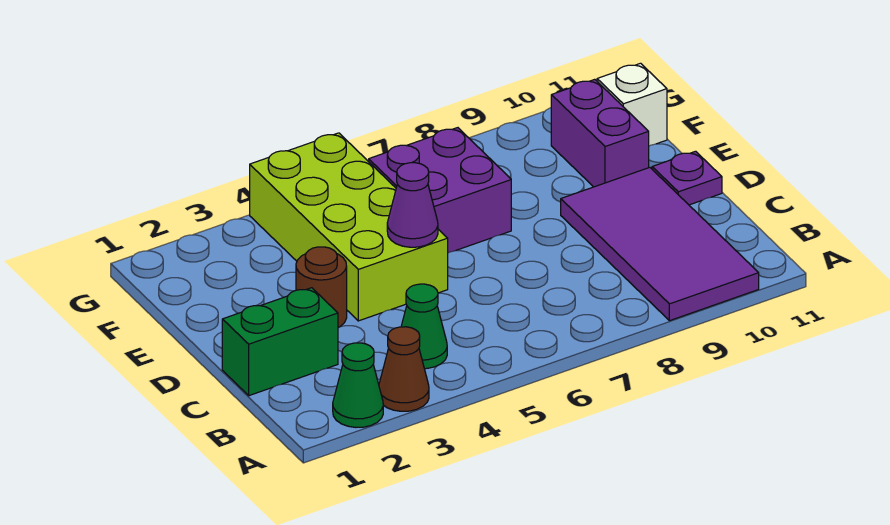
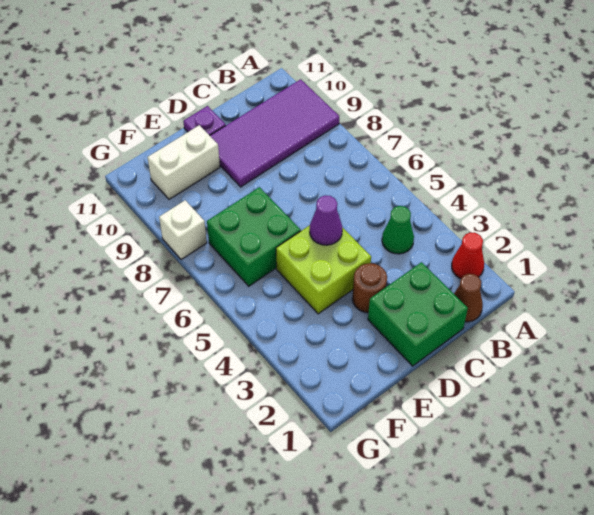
green 1x1 cone [333,343,383,427] -> red 1x1 cone [452,232,484,279]
brown 1x1 cone [379,327,429,411] -> brown 1x1 cone moved to [454,274,483,322]
green 1x2 brick [222,288,338,396] -> green 2x2 brick [368,262,468,366]
lime 2x4 brick [250,133,448,321] -> lime 2x2 brick [276,225,371,314]
purple 2x2 brick [369,128,511,253] -> green 2x2 brick [207,187,301,286]
purple 1x2 brick [551,79,649,187] -> white 1x2 brick [148,125,220,199]
white 1x1 brick [597,63,667,146] -> white 1x1 brick moved to [159,200,207,260]

